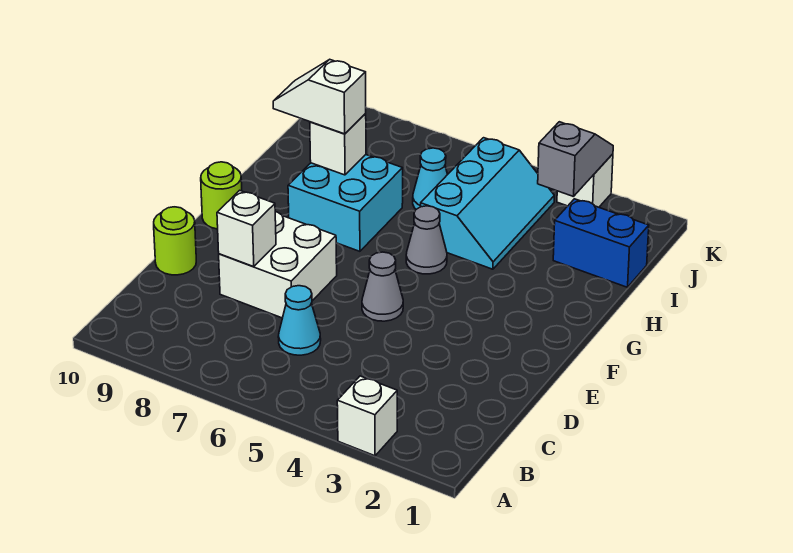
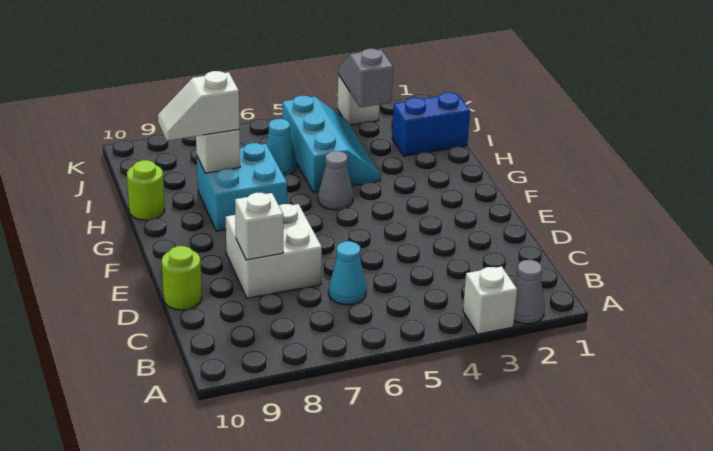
grey 1x1 cone [362,252,403,321] -> grey 1x1 cone moved to [514,260,545,324]
lime 1x1 round brick [201,162,242,229] -> lime 1x1 round brick moved to [127,160,165,220]

